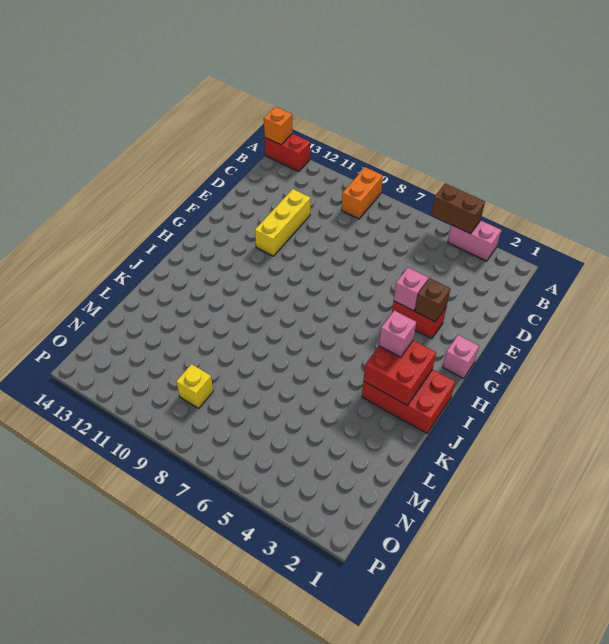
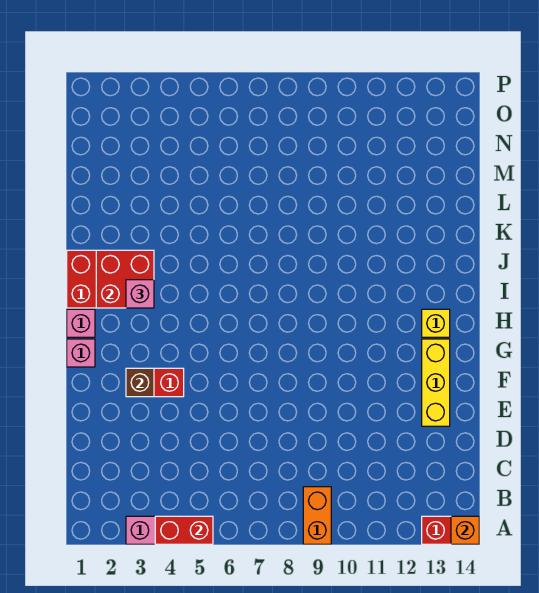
brown 1x2 brick [431,183,485,234] -> red 1x2 brick [155,516,213,544]
yellow 1x3 brick [255,189,310,256] -> yellow 1x3 brick moved to [422,339,450,426]
pink 1x1 brick [394,268,428,311] -> pink 1x1 brick moved to [67,309,95,337]
yellow 1x1 brick [176,364,213,408] -> yellow 1x1 brick moved to [422,309,450,337]

